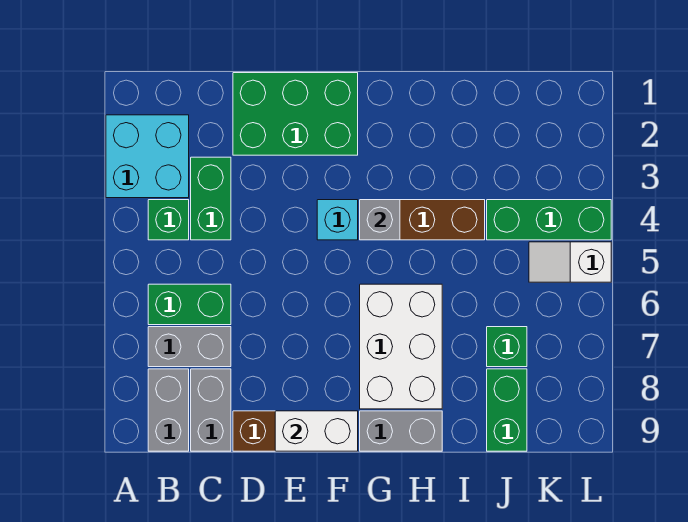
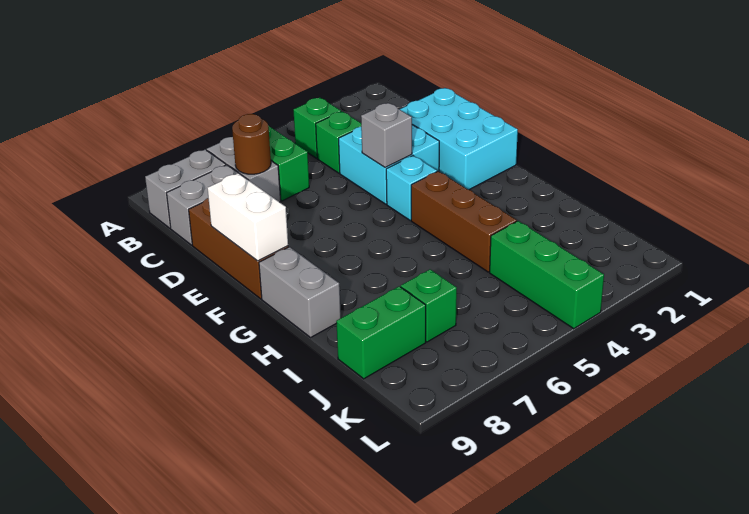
cyan 2x2 brick [106,115,189,198] -> cyan 2x2 brick moved to [339,125,439,204]
green 1x2 brick [191,157,231,240] -> green 1x1 brick [316,111,361,173]
none -> brown 1x1 round brick [232,114,271,174]
green 2x3 brick [233,73,358,155] -> cyan 2x3 brick [400,88,518,190]
grey 1x1 brick [360,200,400,240] -> grey 1x1 brick moved to [361,103,412,167]
white 2x3 brick [360,284,442,409] -> none
white 1x2 slope [529,242,611,282] -> none

